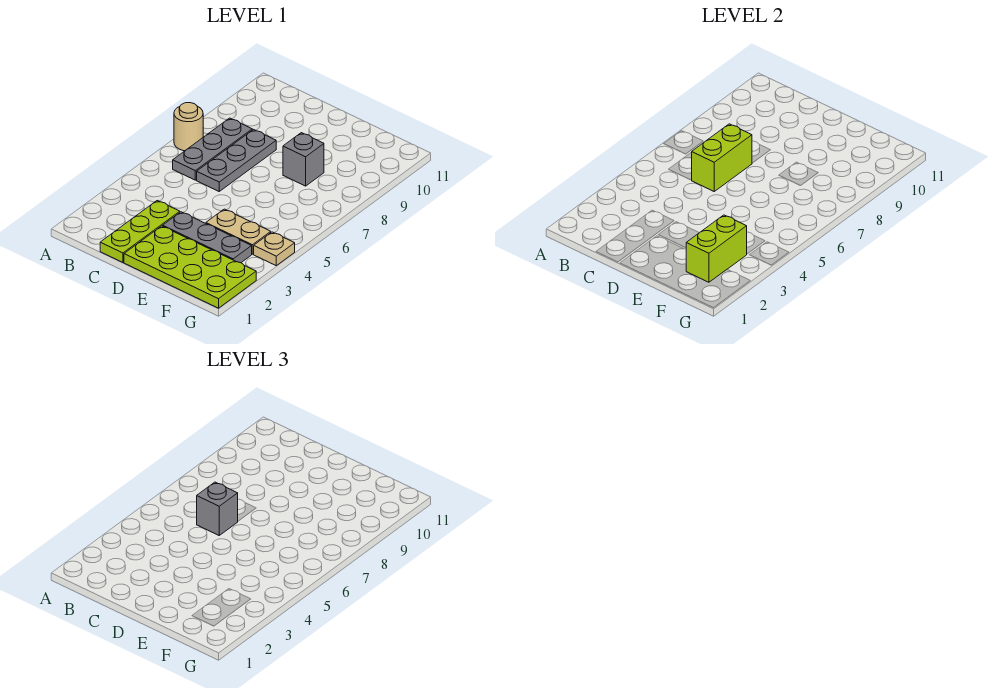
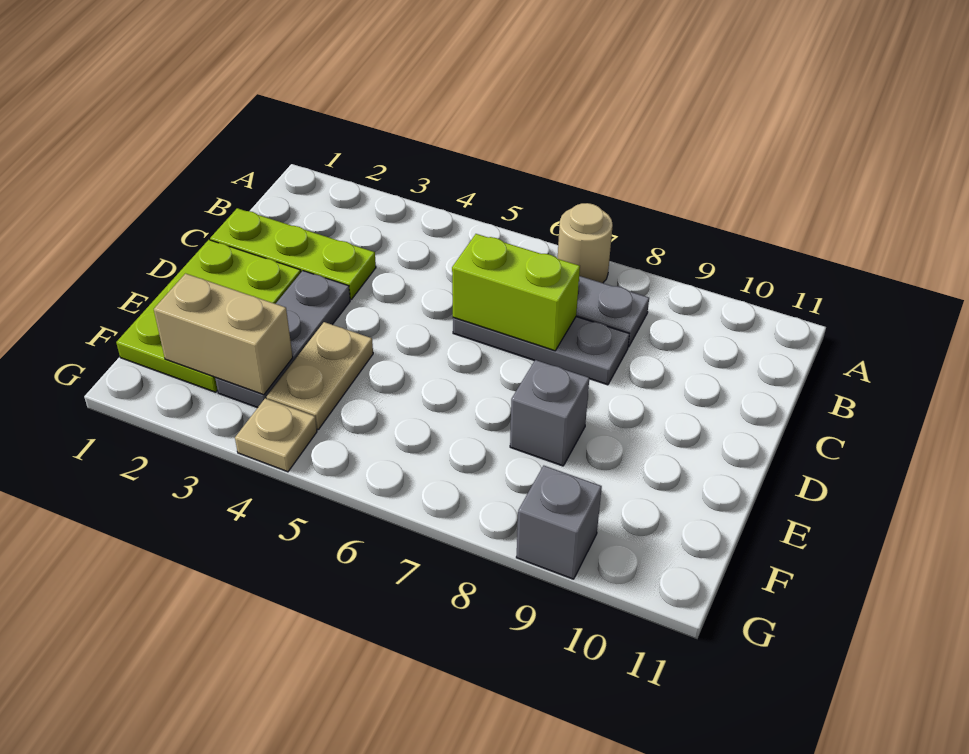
grey 1x1 brick [197,482,238,535] -> grey 1x1 brick moved to [516,466,602,579]
lime 2x4 plate [124,226,256,308] -> lime 2x3 plate [116,240,301,392]
lime 1x2 brick [686,215,747,282] -> tan 1x2 brick [154,274,293,395]

